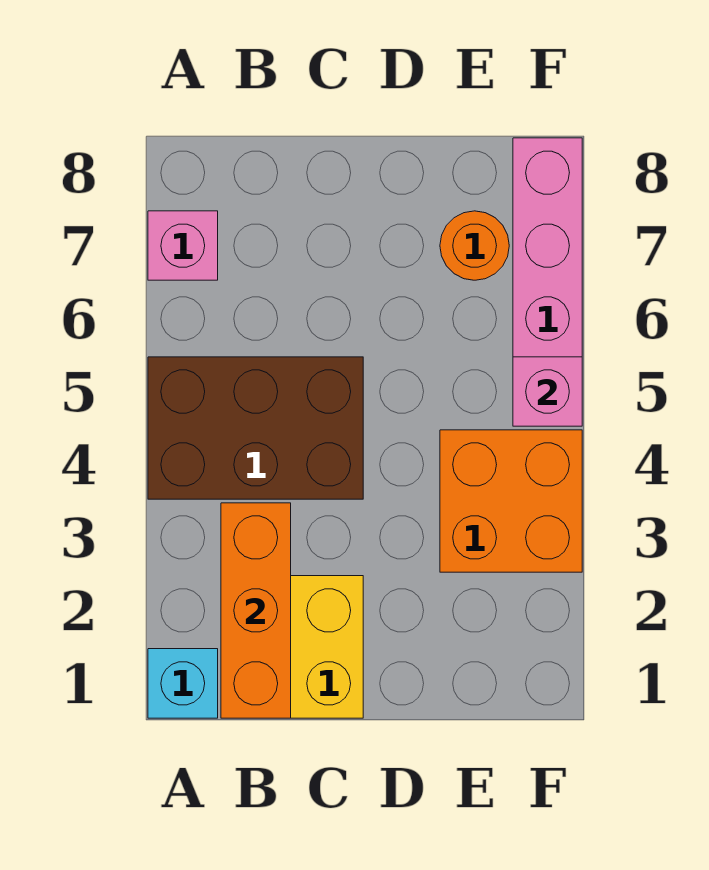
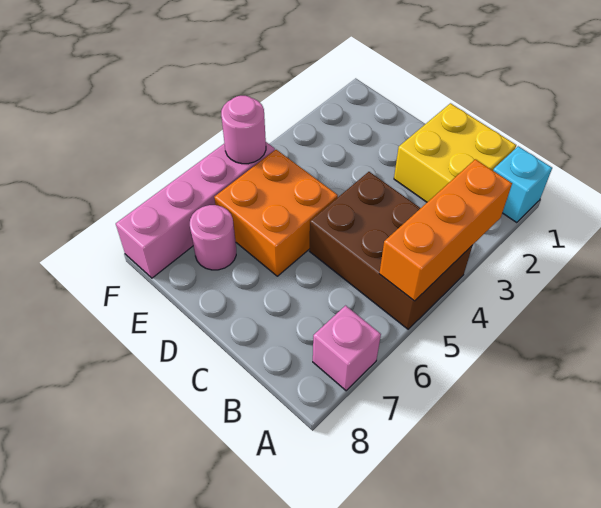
orange 1x3 brick [221,503,291,718] -> orange 1x3 brick moved to [379,159,512,301]
orange 2x2 brick [440,430,582,572] -> orange 2x2 brick moved to [214,150,338,276]
orange 1x1 round brick [440,211,509,280] -> pink 1x1 round brick [190,205,236,270]
pink 1x1 brick [513,357,582,426] -> pink 1x1 round brick [221,96,266,164]

